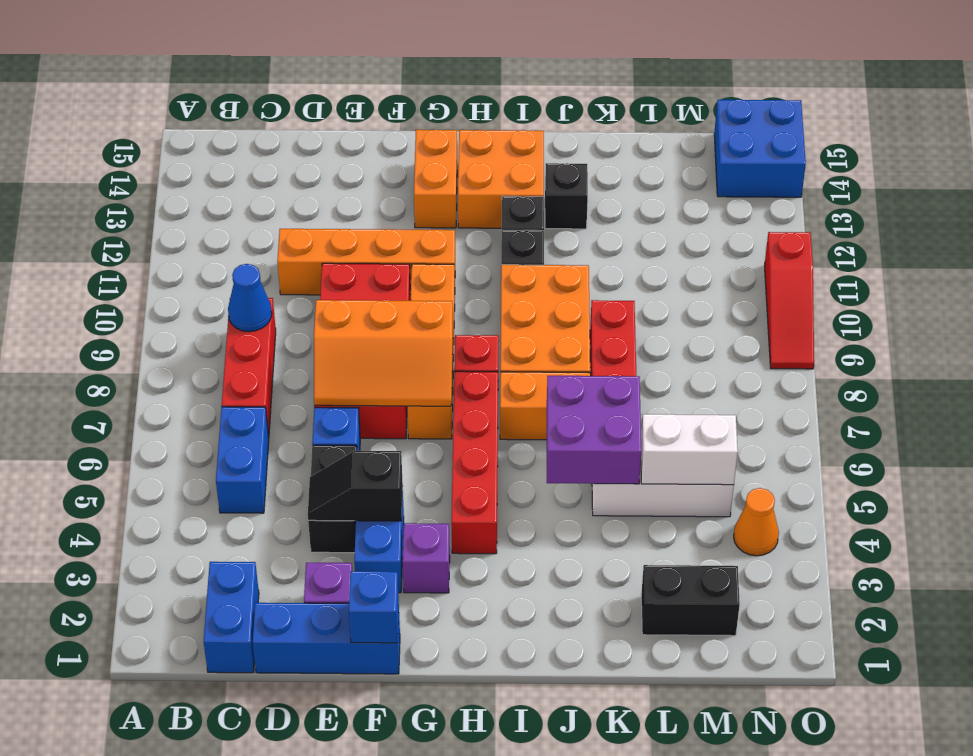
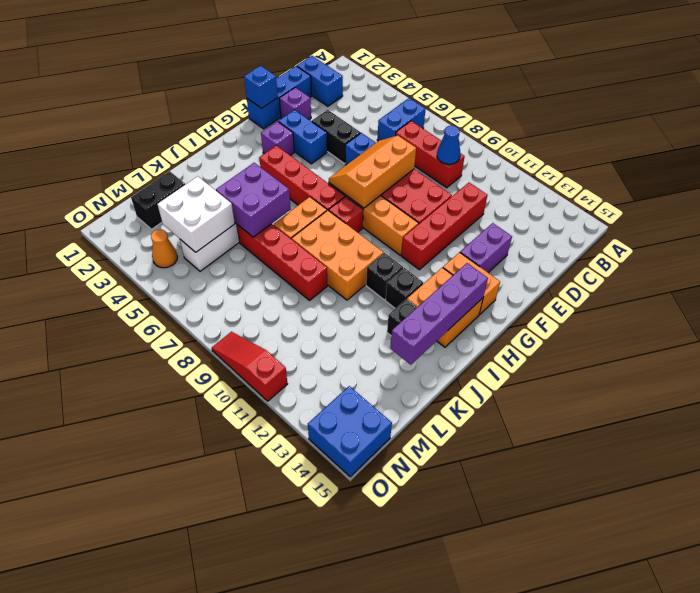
blue 1x2 brick [216,407,269,513] -> blue 1x2 brick turned to [377,98,426,141]
orange 1x4 brick [277,229,455,295] -> red 1x4 brick [401,183,487,270]
black 1x2 slope [308,451,403,521] -> none
none -> purple 1x2 brick [460,223,512,273]
none -> purple 1x4 brick [390,263,488,365]
white 1x2 brick [641,414,738,485] -> white 2x2 brick [157,176,235,252]

